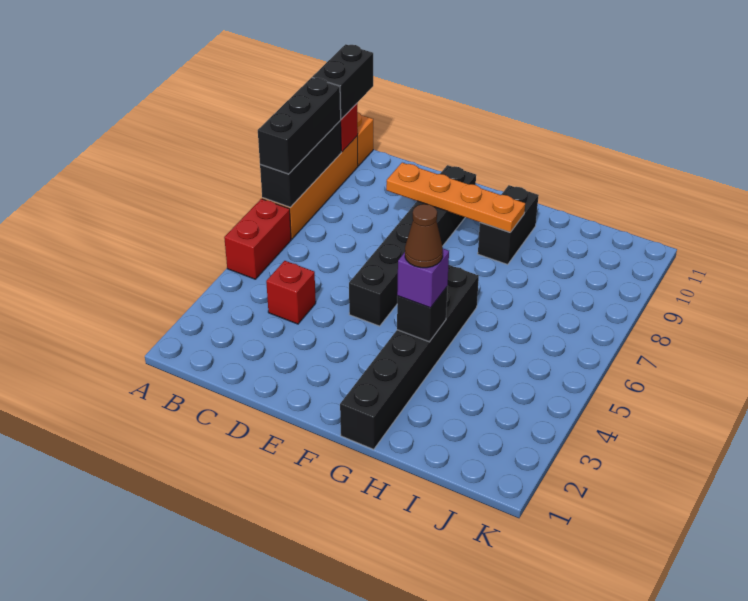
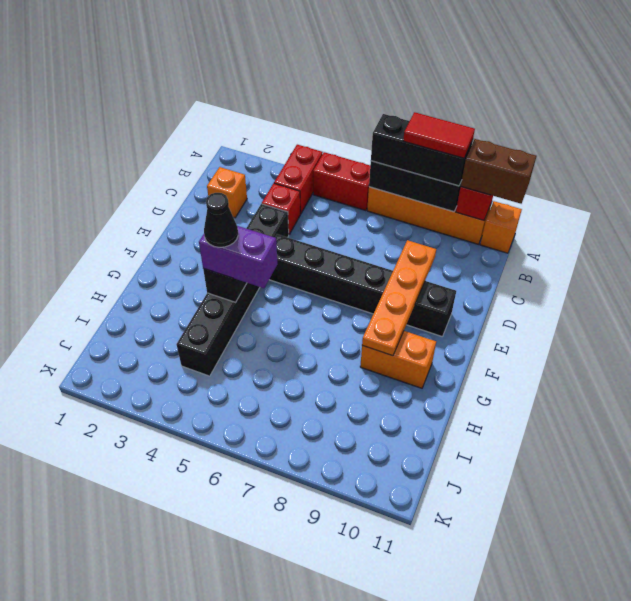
none -> red 1x2 brick [274,145,323,214]
none -> red 1x2 tile [403,112,475,158]
black 1x2 brick [312,44,373,119] -> brown 1x2 brick [461,139,536,204]
none -> orange 1x1 brick [207,167,247,218]
black 1x6 brick [340,265,479,449] -> black 1x6 brick turned to [177,204,289,376]
purple 1x1 brick [397,249,449,308] -> purple 1x2 brick [199,226,278,288]
brown 1x1 cone [405,204,443,268] -> black 1x1 cone [204,193,238,247]
black 1x2 brick [478,185,539,264] -> orange 1x2 brick [360,331,436,388]

